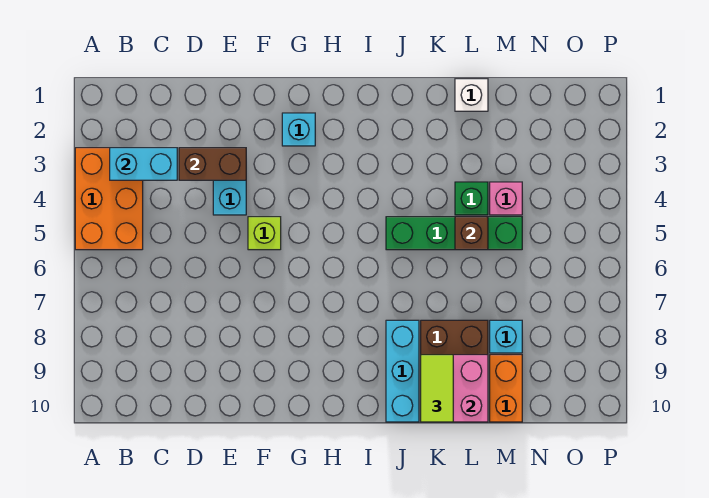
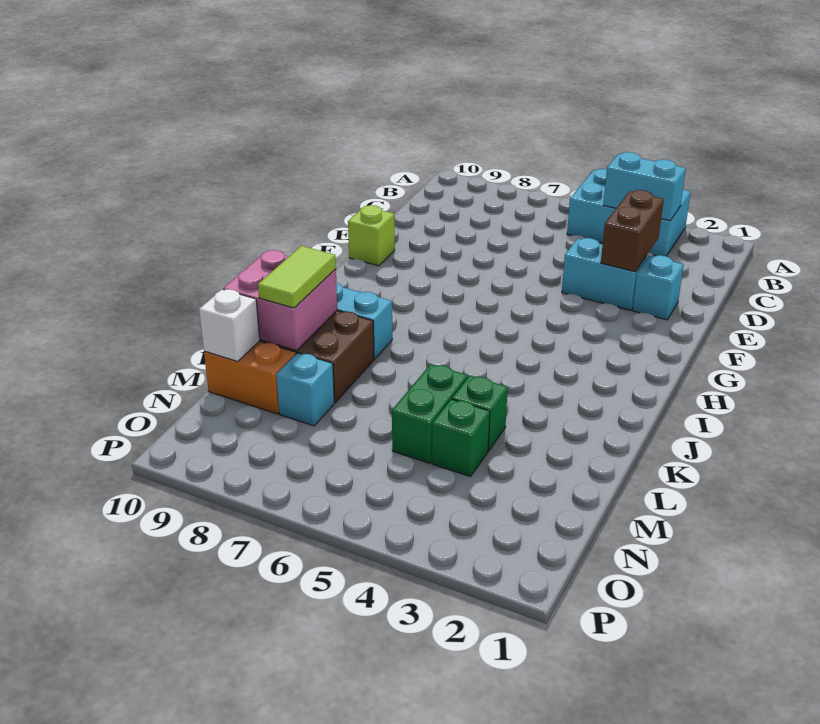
orange 2x3 brick [75,148,143,250] -> cyan 2x3 brick [567,169,691,256]
cyan 1x2 brick [110,148,177,180] -> cyan 1x2 brick turned to [603,152,686,221]
lime 1x1 brick [248,217,281,250] -> lime 1x1 brick moved to [348,205,395,266]
cyan 1x1 brick [282,113,315,146] -> cyan 1x1 brick moved to [633,255,684,320]
green 1x4 brick [386,217,522,250] -> green 1x2 brick [392,364,468,463]
lime 1x2 tile [421,355,453,422] -> lime 1x2 tile turned to [258,246,336,308]
white 1x1 brick [455,79,488,111] -> white 1x1 brick moved to [199,289,260,362]
brown 1x1 brick [455,217,488,250] -> none
pink 1x1 brick [490,182,522,215] -> green 1x1 brick [432,399,490,477]

